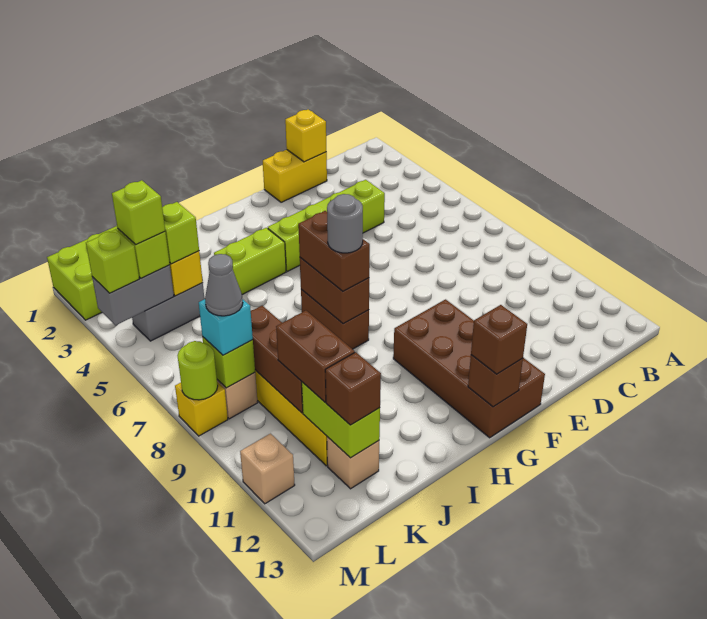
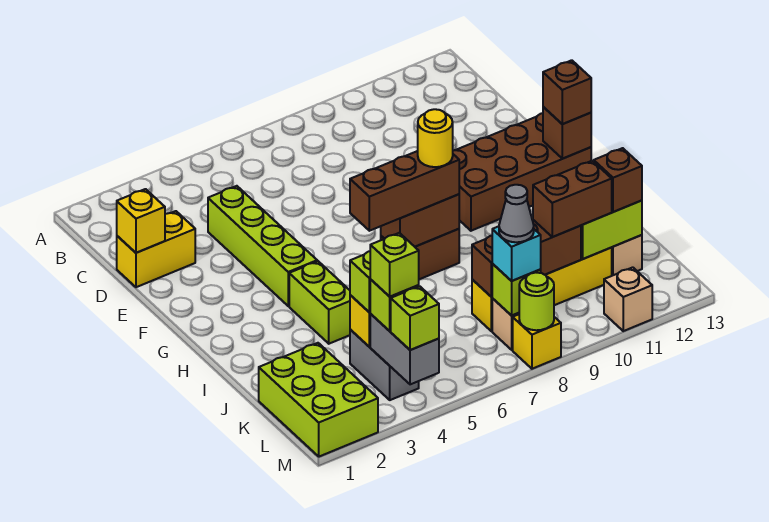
yellow 1x2 brick [263,150,327,202] -> yellow 1x2 brick turned to [117,211,195,287]
brown 1x2 brick [298,211,370,291] -> brown 1x3 brick [350,151,459,231]
grey 1x1 round brick [327,194,363,253] -> yellow 1x1 round brick [418,109,453,167]

